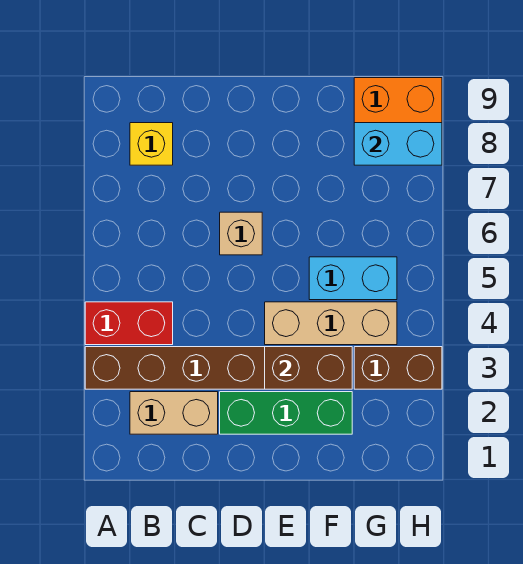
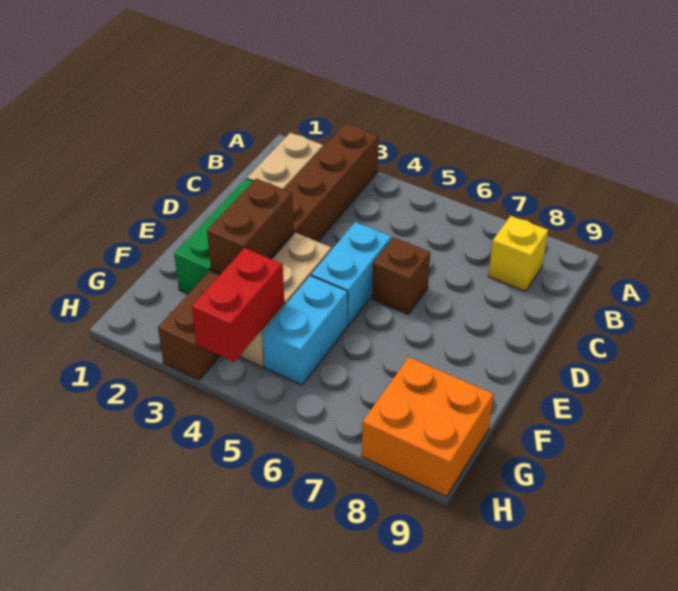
red 1x2 brick [85,302,173,345] -> red 1x2 brick moved to [192,248,284,362]
tan 1x1 brick [220,212,262,255] -> brown 1x1 brick [372,237,430,314]
cyan 1x2 brick [354,123,442,165] -> cyan 1x2 brick moved to [311,222,391,326]

